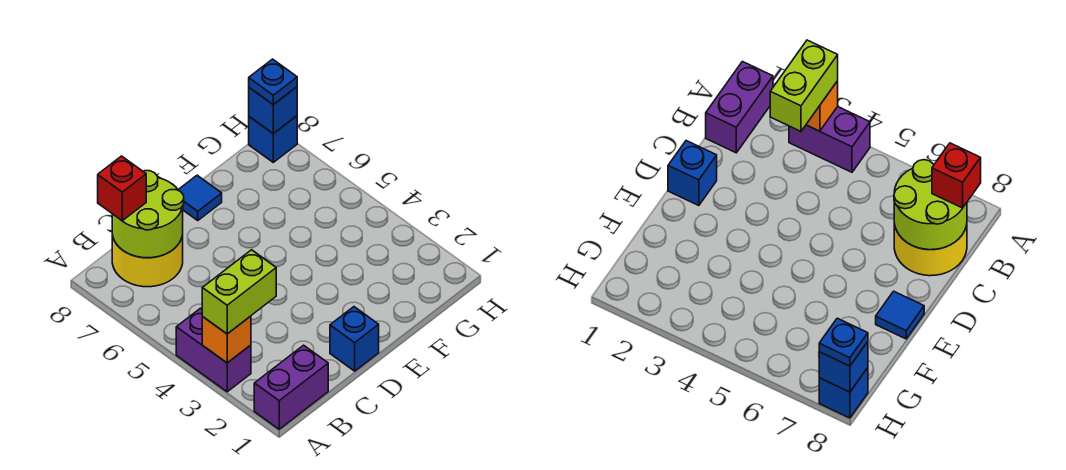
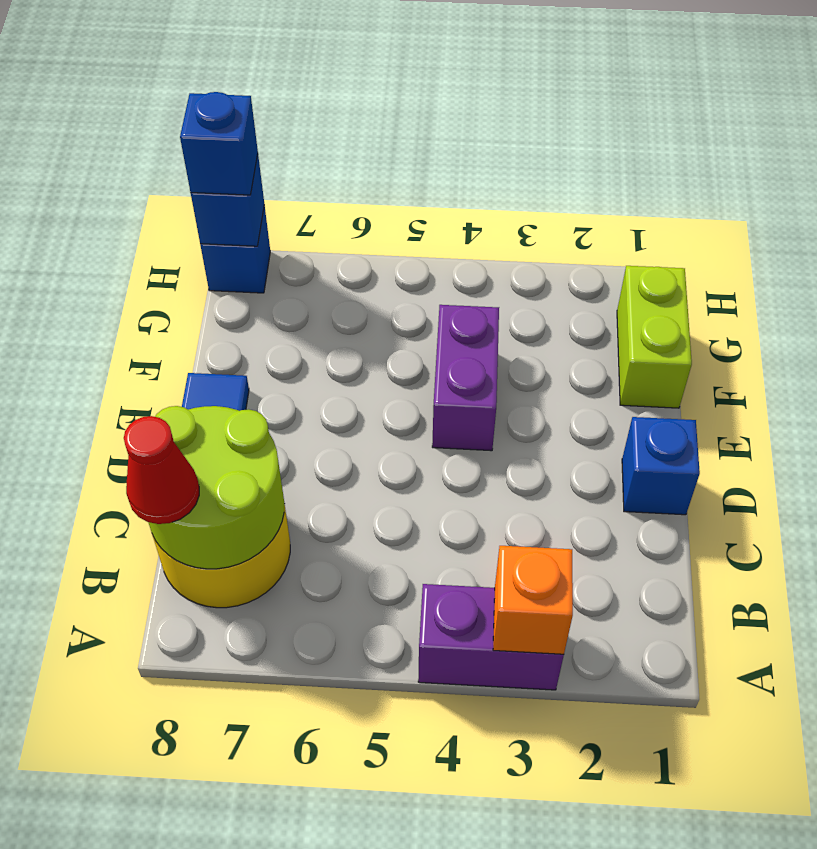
purple 1x2 brick [254,345,328,429] -> purple 1x2 brick moved to [432,305,499,451]
lime 1x2 brick [202,250,276,334] -> lime 1x2 brick moved to [617,266,692,408]
red 1x1 brick [98,156,146,221] -> red 1x1 cone [124,416,199,524]
blue 1x1 plate [249,59,297,105] -> blue 1x1 brick [180,92,258,195]

